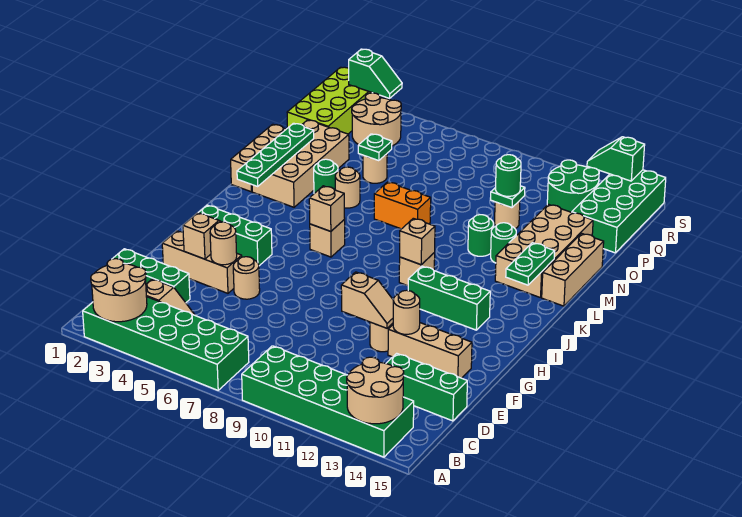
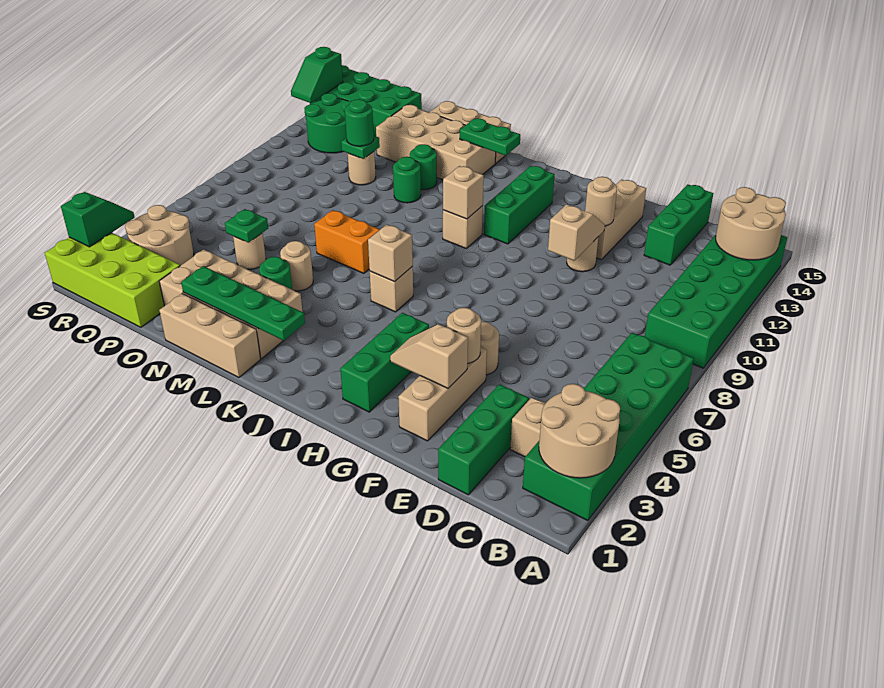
orange 1x2 brick [374,182,431,229] -> orange 1x2 brick turned to [314,210,380,273]

